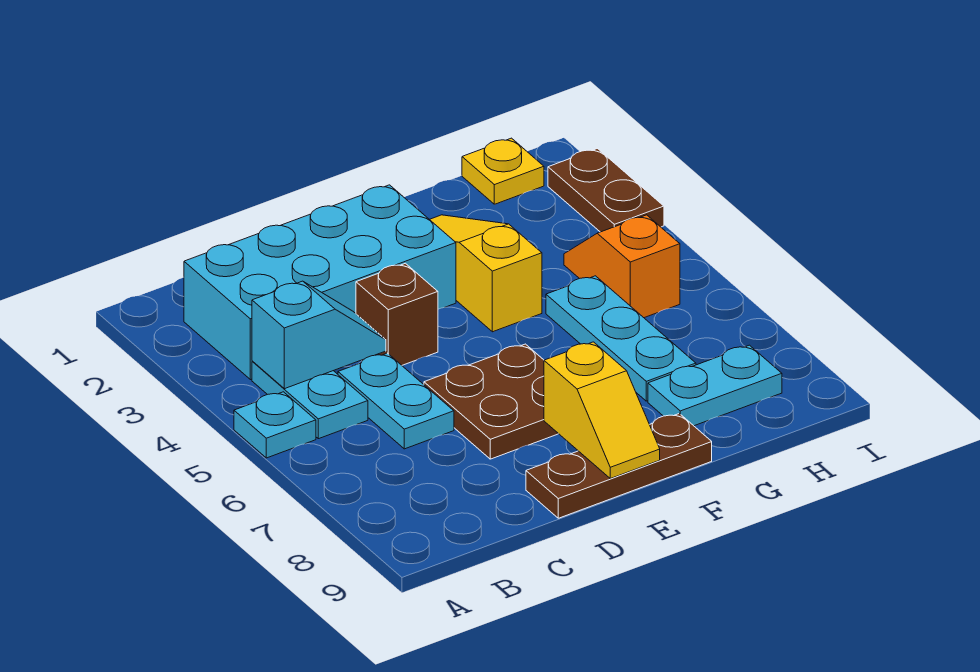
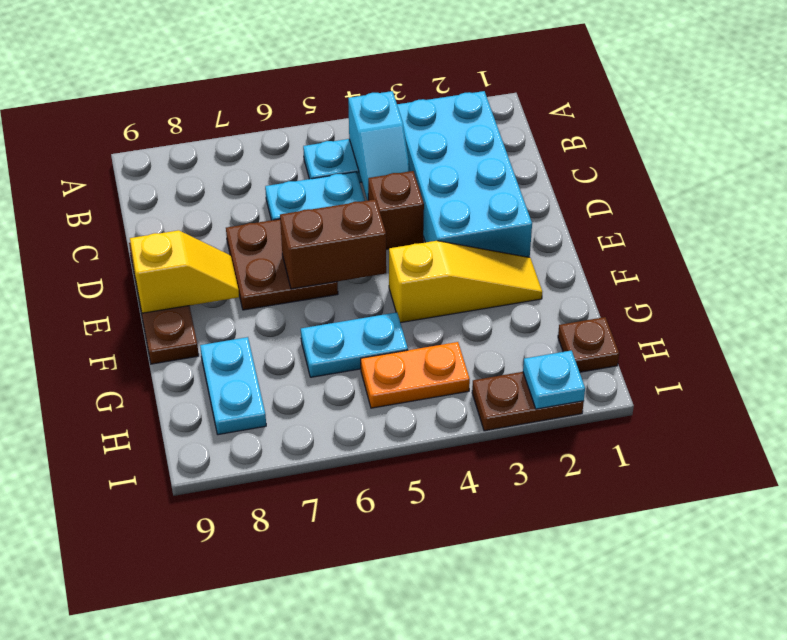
cyan 1x1 plate [234,392,316,458] -> cyan 1x1 plate moved to [523,351,585,409]
none -> brown 1x2 brick [280,199,386,289]
yellow 1x2 slope [544,342,660,479] -> yellow 1x2 slope turned to [130,230,239,313]
cyan 1x3 plate [546,276,696,401] -> cyan 1x2 plate [301,312,408,377]
yellow 1x1 plate [462,138,544,204] -> brown 1x1 plate [558,317,619,372]
orange 1x2 slope [564,215,680,318] -> orange 1x2 plate [361,342,470,408]

